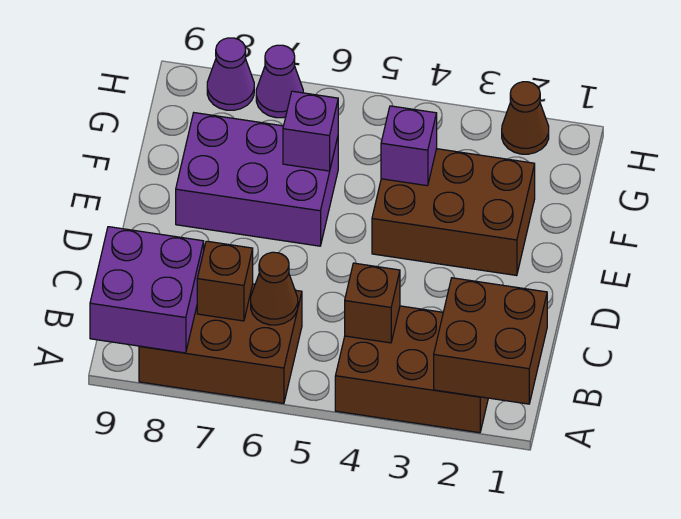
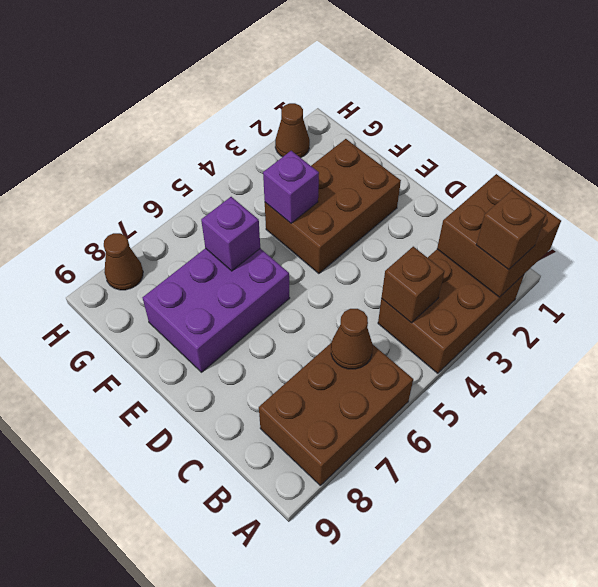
purple 2x2 brick [90,227,204,353] -> none
brown 1x1 brick [197,241,253,321] -> brown 1x1 brick moved to [476,190,546,270]
purple 1x1 cone [256,45,303,118] -> none
purple 1x1 cone [207,38,254,110] -> brown 1x1 cone [104,233,143,290]

